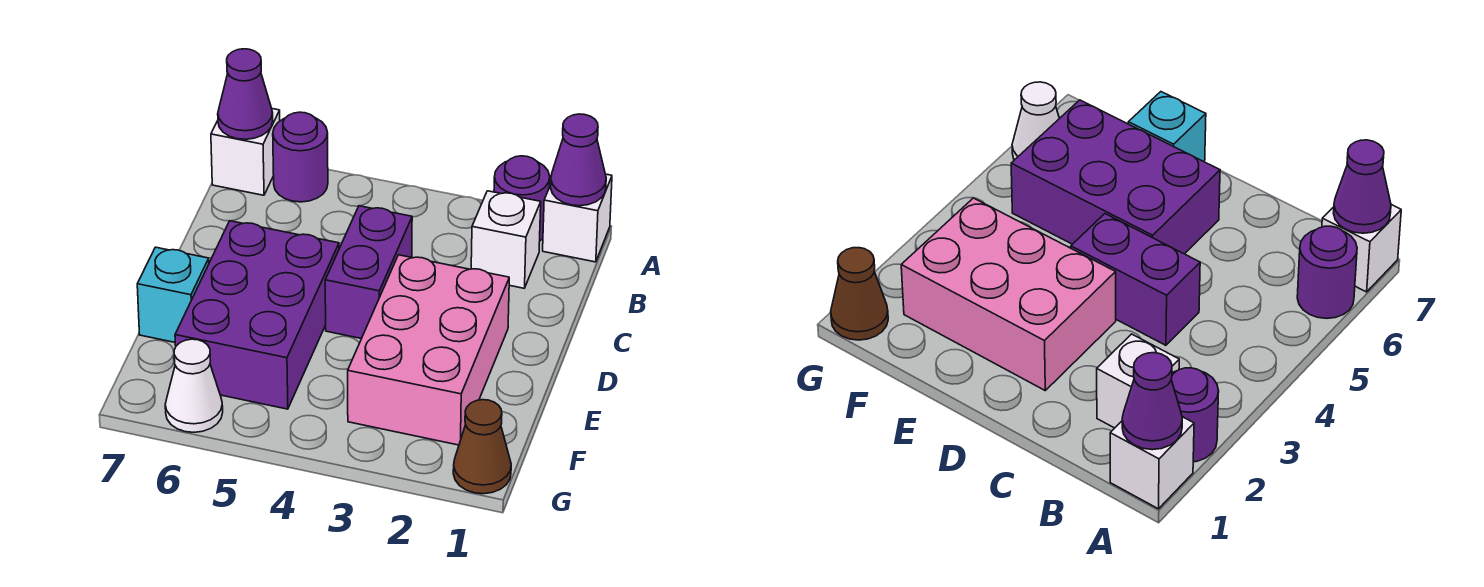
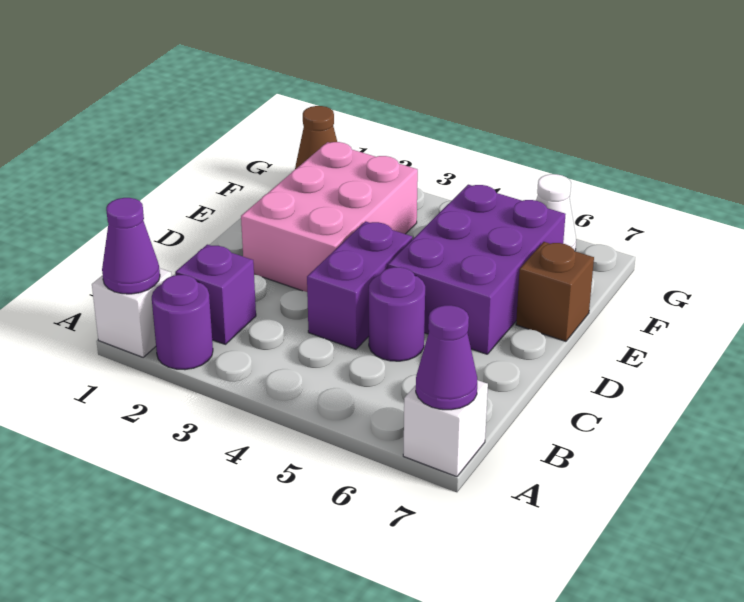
purple 1x1 round brick [273,112,328,202] -> purple 1x1 round brick moved to [369,267,425,361]
white 1x1 brick [471,191,541,288] -> purple 1x1 brick [175,245,256,344]
cyan 1x1 brick [137,247,209,342] -> brown 1x1 brick [516,242,594,341]

